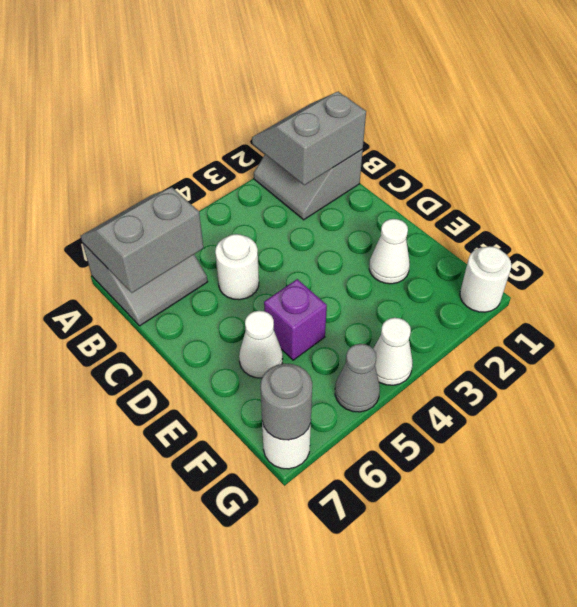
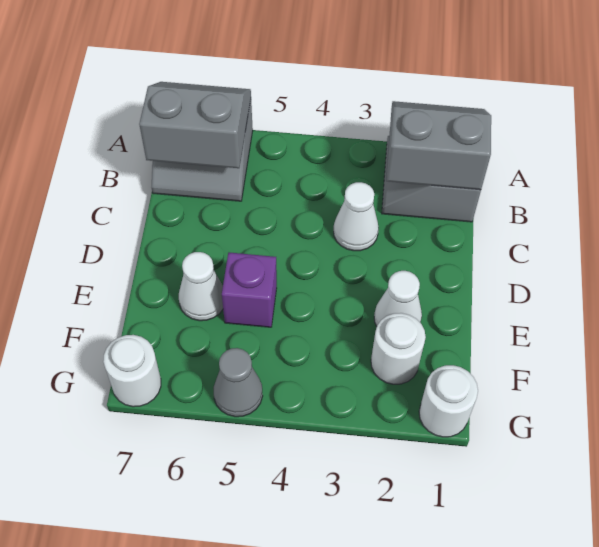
white 1x1 round brick [215,234,259,300] -> white 1x1 round brick moved to [371,313,426,384]
white 1x1 cone [373,318,413,385] -> white 1x1 cone moved to [334,182,379,251]
grey 1x1 round brick [260,363,312,440] -> none

